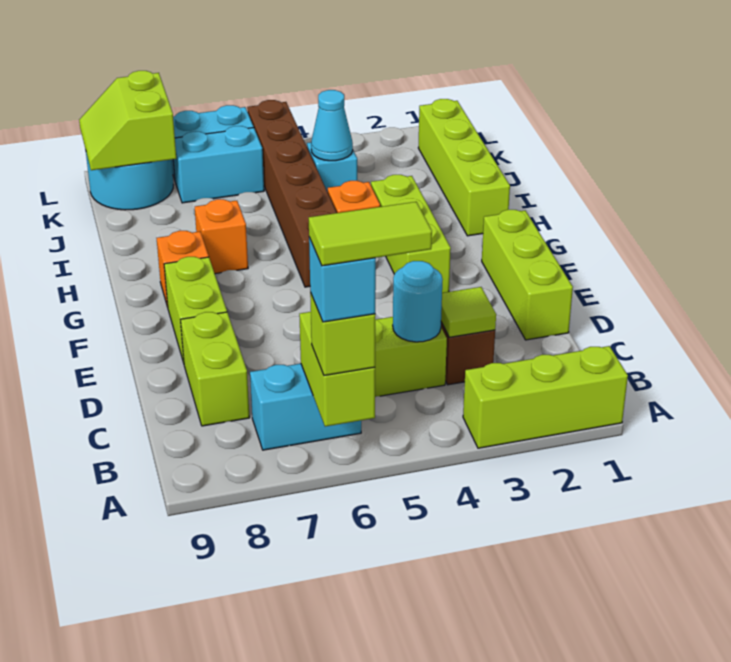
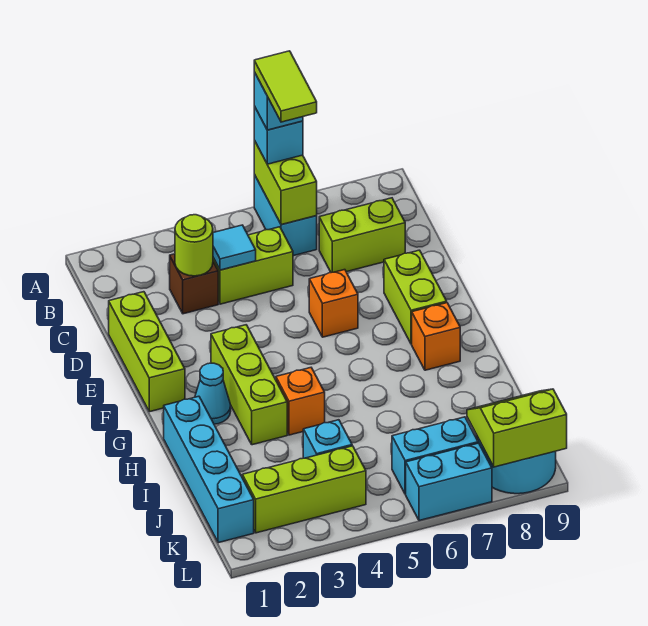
lime 1x3 brick [463,346,628,448] -> lime 1x3 brick moved to [242,446,366,533]
lime 1x2 tile [309,202,432,266] -> lime 1x2 tile turned to [254,51,317,122]
lime 1x1 brick [310,292,375,376] -> cyan 1x1 brick [254,106,303,164]
cyan 1x2 brick [250,364,361,450] -> cyan 1x2 brick turned to [254,175,317,256]
lime 1x1 tile [441,287,496,337] -> lime 1x1 round brick [175,215,213,276]
cyan 1x1 round brick [393,261,443,342] -> cyan 1x1 tile [213,225,256,270]
lime 1x2 brick [181,312,250,426] -> lime 1x2 brick turned to [319,198,405,273]
brown 1x6 brick [247,100,337,287] -> none
lime 1x4 brick [418,99,510,236] -> cyan 1x4 brick [164,396,254,543]
orange 1x1 brick [195,199,248,274] -> orange 1x1 brick moved to [309,270,358,337]
cyan 1x1 cone [311,90,353,161] -> cyan 1x1 cone moved to [195,363,231,424]
lime 2x2 slope [79,71,176,170] -> lime 2x2 slope turned to [467,389,567,467]

